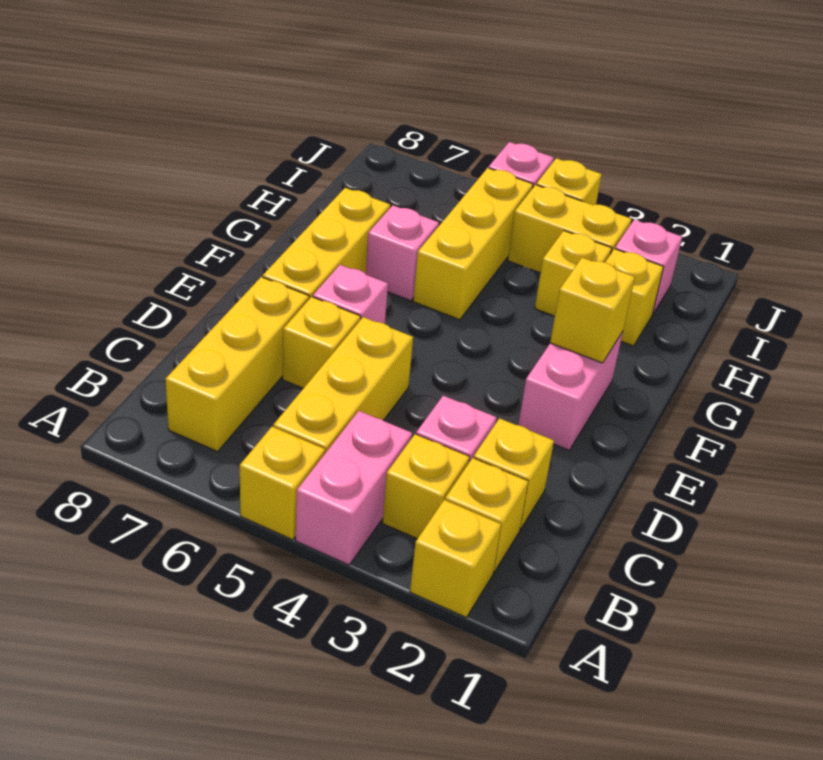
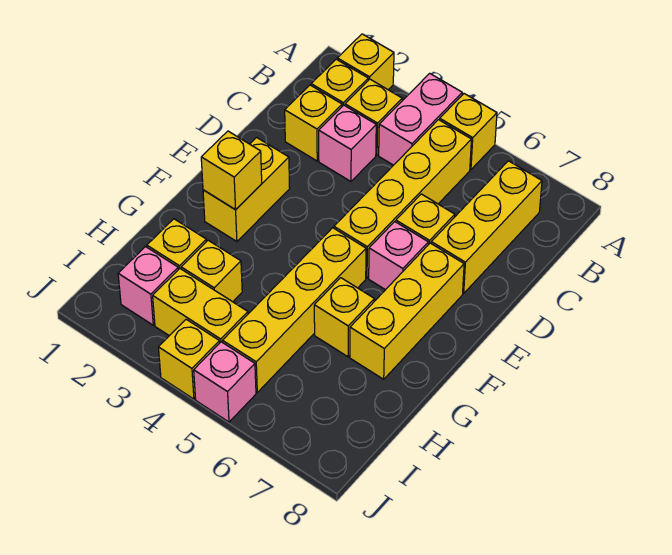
yellow 1x3 brick [273,317,413,453] -> yellow 1x4 brick [334,120,471,278]
pink 1x2 brick [518,332,623,450] -> yellow 1x2 brick [203,138,290,242]
yellow 1x3 brick [413,168,533,320] -> yellow 1x4 brick [223,228,366,392]
pink 1x1 brick [366,205,439,301] -> yellow 1x1 brick [314,278,374,357]

